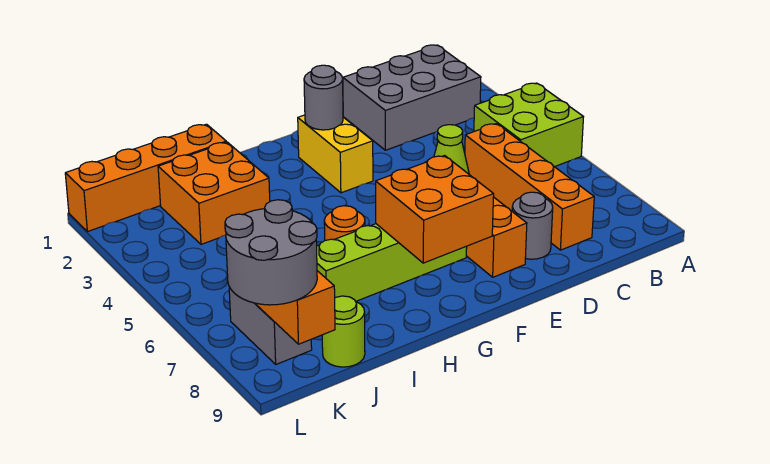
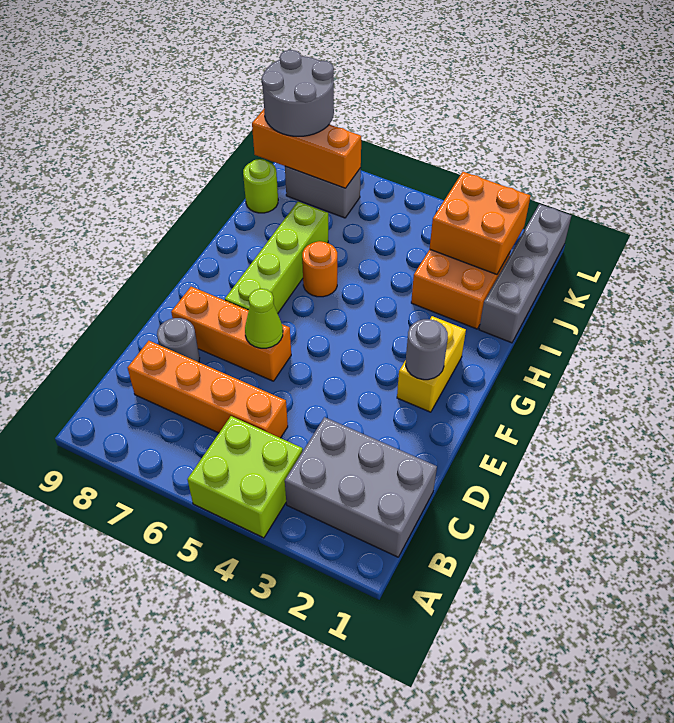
grey 2x3 brick [343,45,481,150] -> grey 2x3 brick turned to [285,417,437,557]
yellow 1x2 brick [298,115,373,193] -> yellow 1x2 brick turned to [397,316,466,412]
orange 2x2 brick [376,156,494,263] -> orange 2x2 brick moved to [430,172,530,274]
orange 1x4 brick [65,124,226,232] -> grey 1x4 brick [479,204,571,343]

